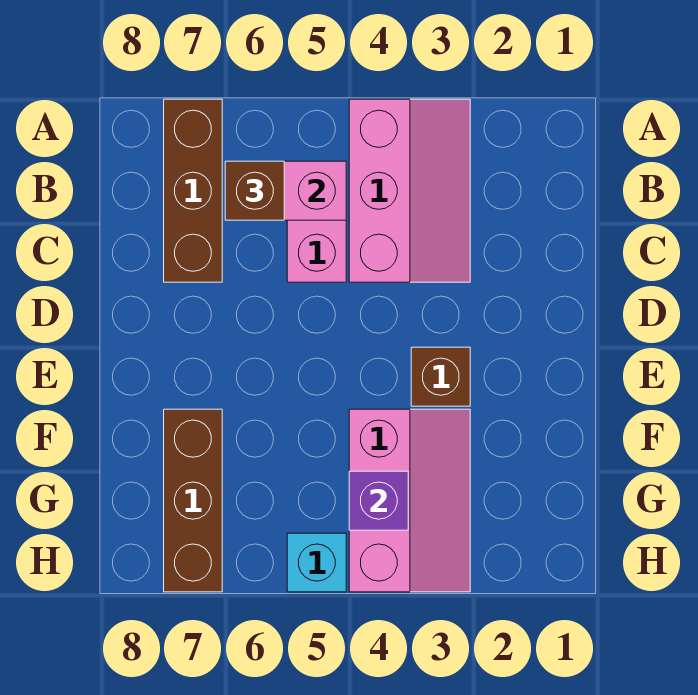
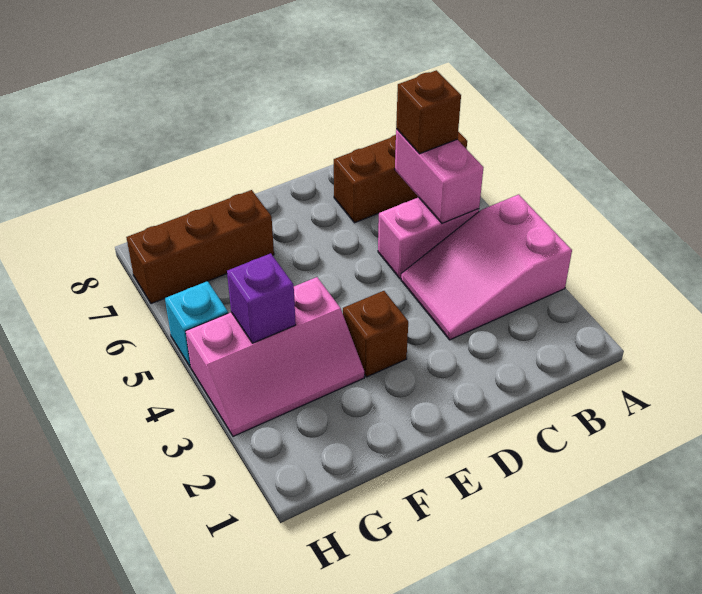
pink 2x3 slope [349,99,470,282] -> pink 2x3 slope turned to [401,195,572,340]

